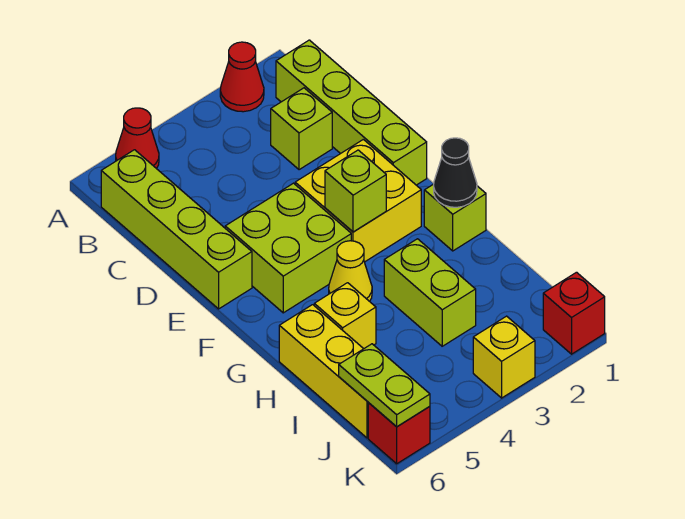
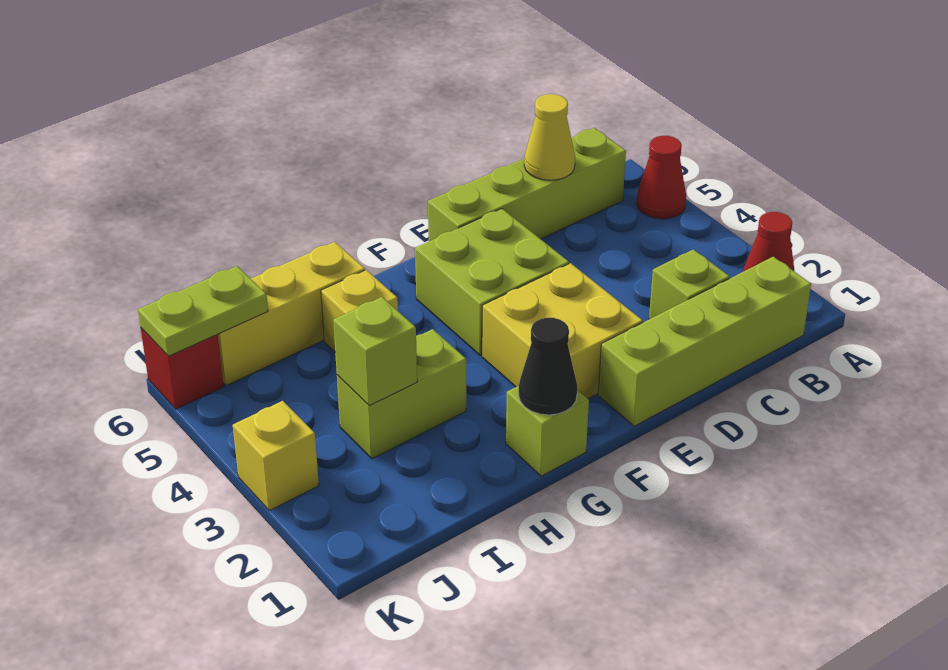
lime 1x1 brick [325,150,386,232] -> lime 1x1 brick moved to [333,297,417,406]
yellow 1x1 cone [329,241,372,301] -> yellow 1x1 cone moved to [524,94,575,180]
red 1x1 brick [543,272,605,354] -> none

